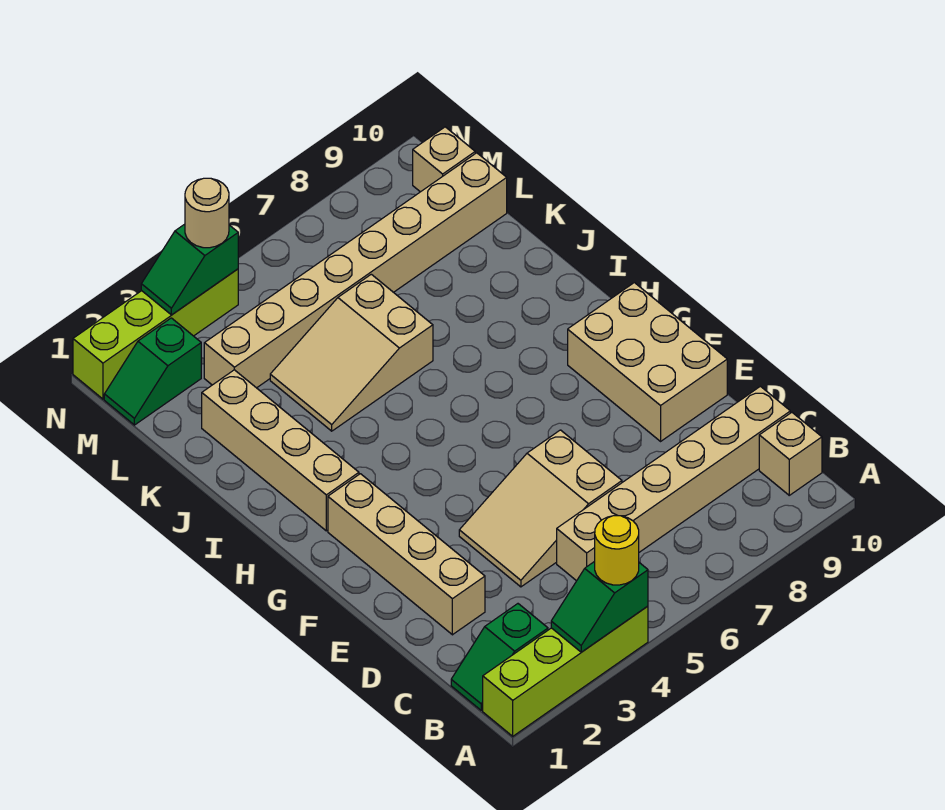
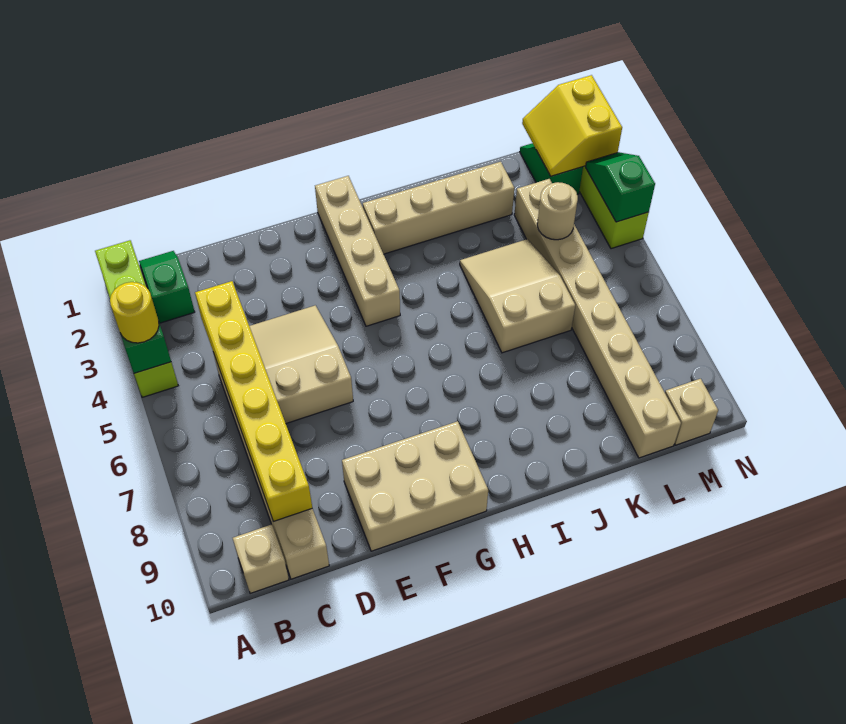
none -> yellow 1x6 brick [195,281,312,521]
tan 1x4 brick [328,474,485,635] -> tan 1x4 brick turned to [315,176,400,326]
none -> yellow 2x2 slope [522,75,622,176]
tan 1x1 round brick [185,178,229,248] -> tan 1x1 round brick moved to [537,182,578,240]

